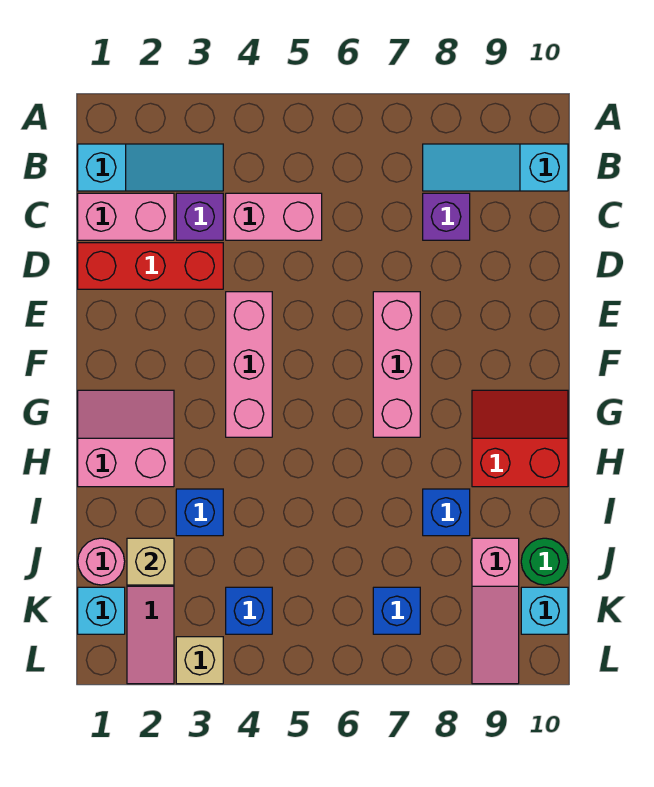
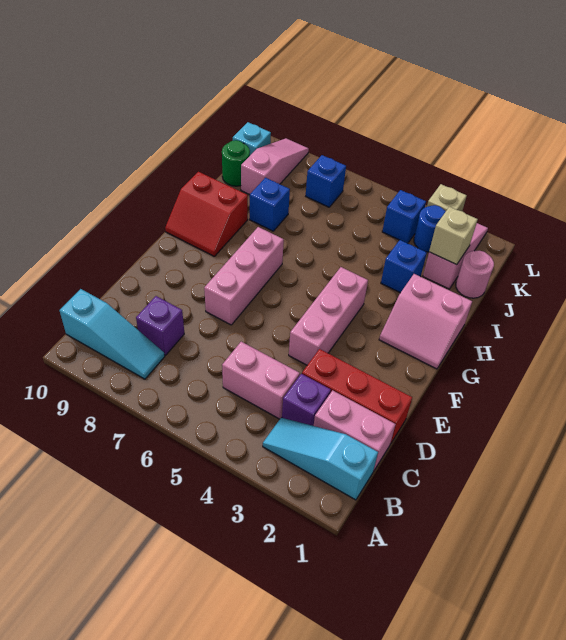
cyan 1x1 brick [78,587,125,634] -> none
none -> blue 1x1 round brick [414,205,446,252]

